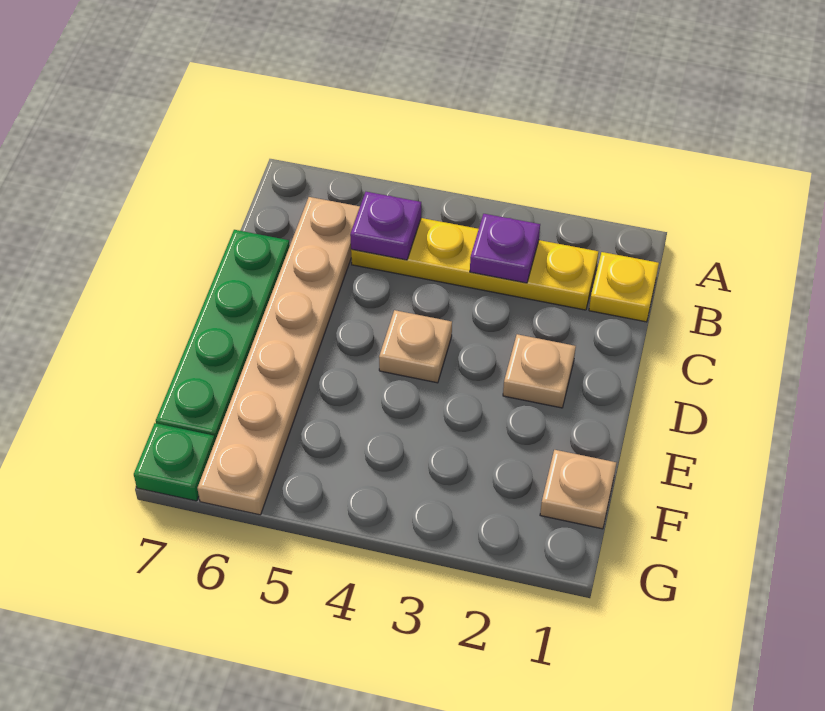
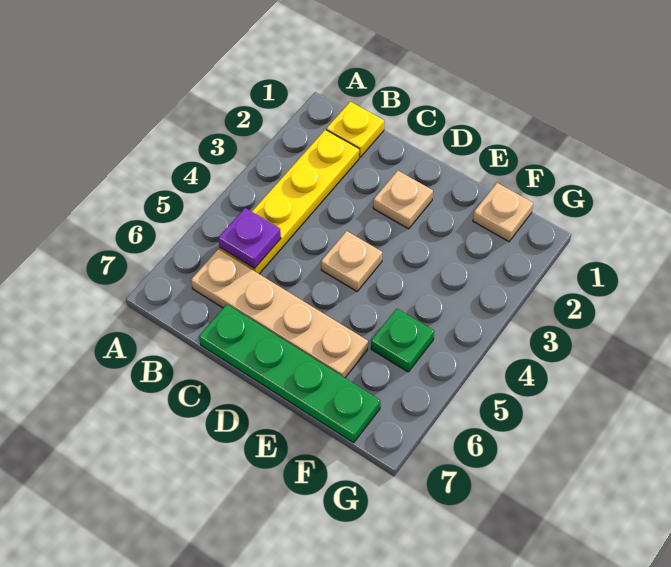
purple 1x1 plate [470,214,540,283] -> none
tan 1x6 plate [197,197,360,515] -> tan 1x4 plate [191,249,368,378]
green 1x1 plate [134,423,215,501] -> green 1x1 plate moved to [371,309,434,372]

